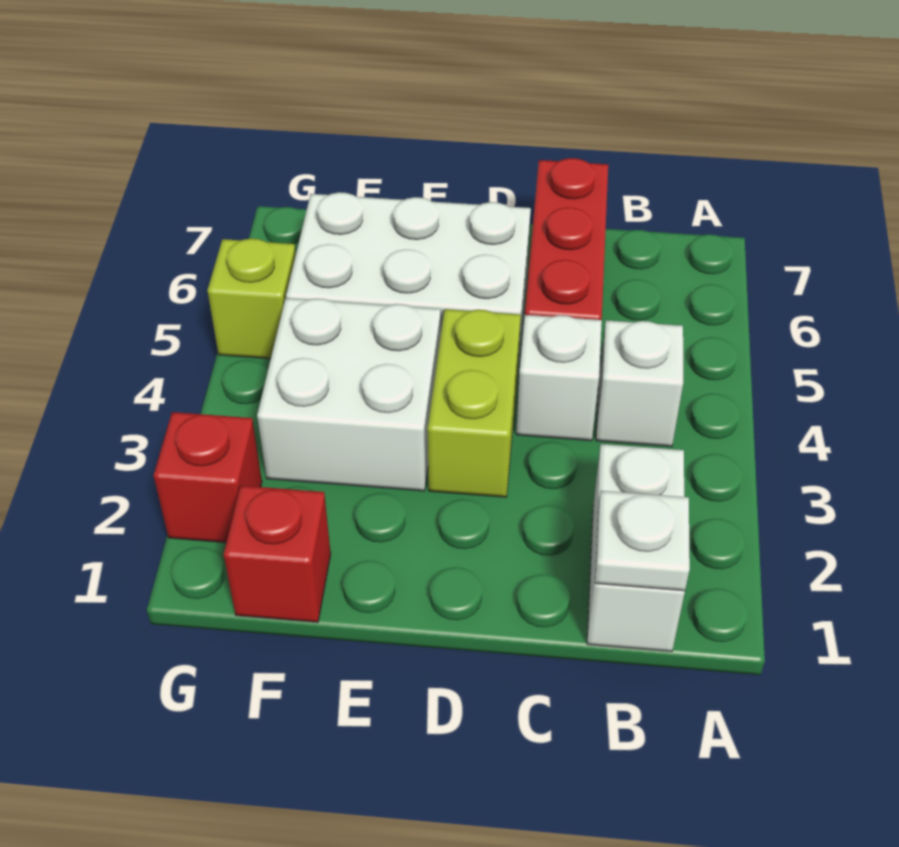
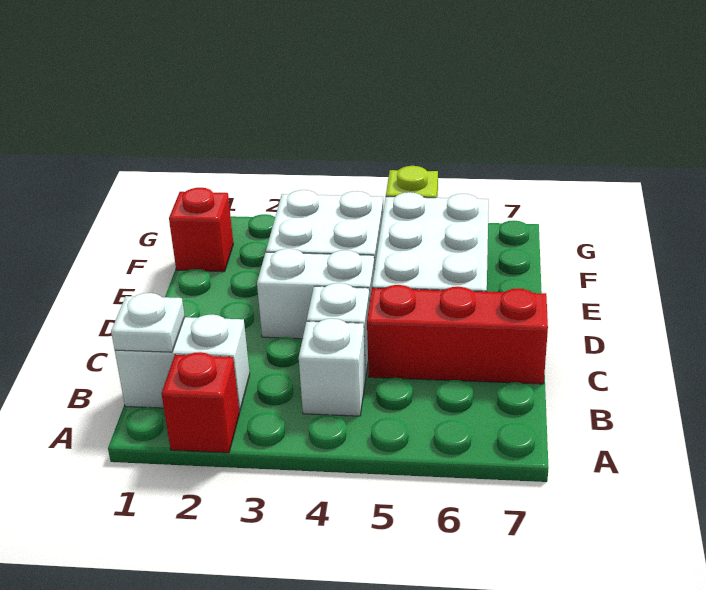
lime 1x2 brick [428,309,521,497] -> white 1x2 brick [257,249,375,339]
red 1x1 brick [154,412,262,543] -> red 1x1 brick moved to [161,352,240,453]

